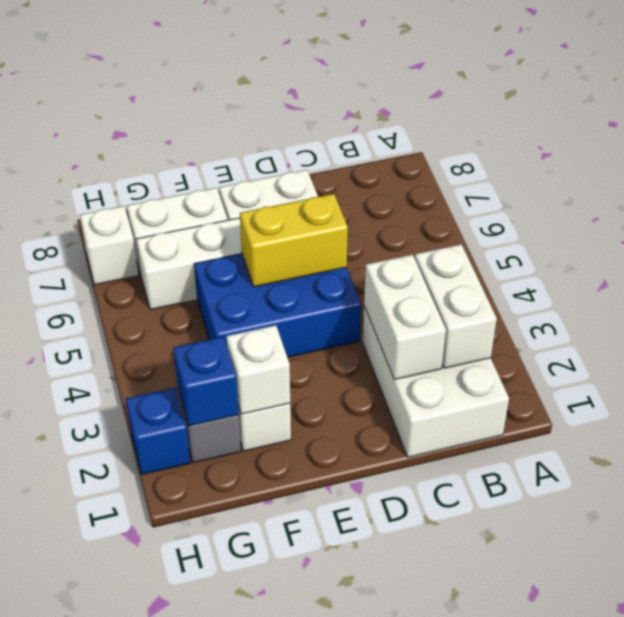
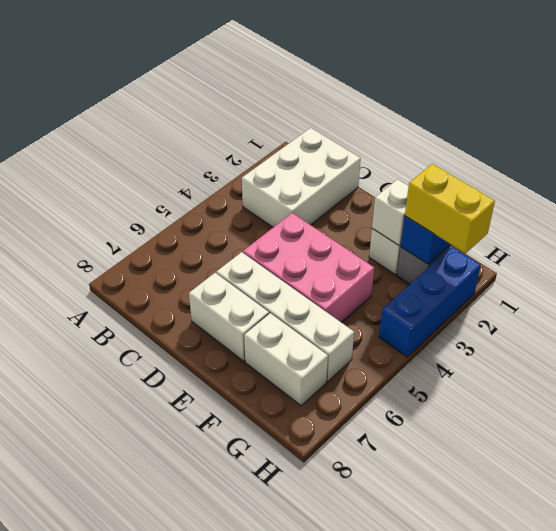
white 1x2 brick [415,244,497,368] -> none
white 1x2 brick [364,255,446,380] -> none
blue 2x3 brick [194,254,361,357] -> pink 2x3 brick [243,213,374,323]
yellow 1x2 brick [240,194,348,287] -> yellow 1x2 brick moved to [405,164,495,253]
blue 1x1 brick [126,388,190,474] -> blue 1x3 brick [379,247,481,357]
white 1x1 brick [80,206,138,285] -> none

